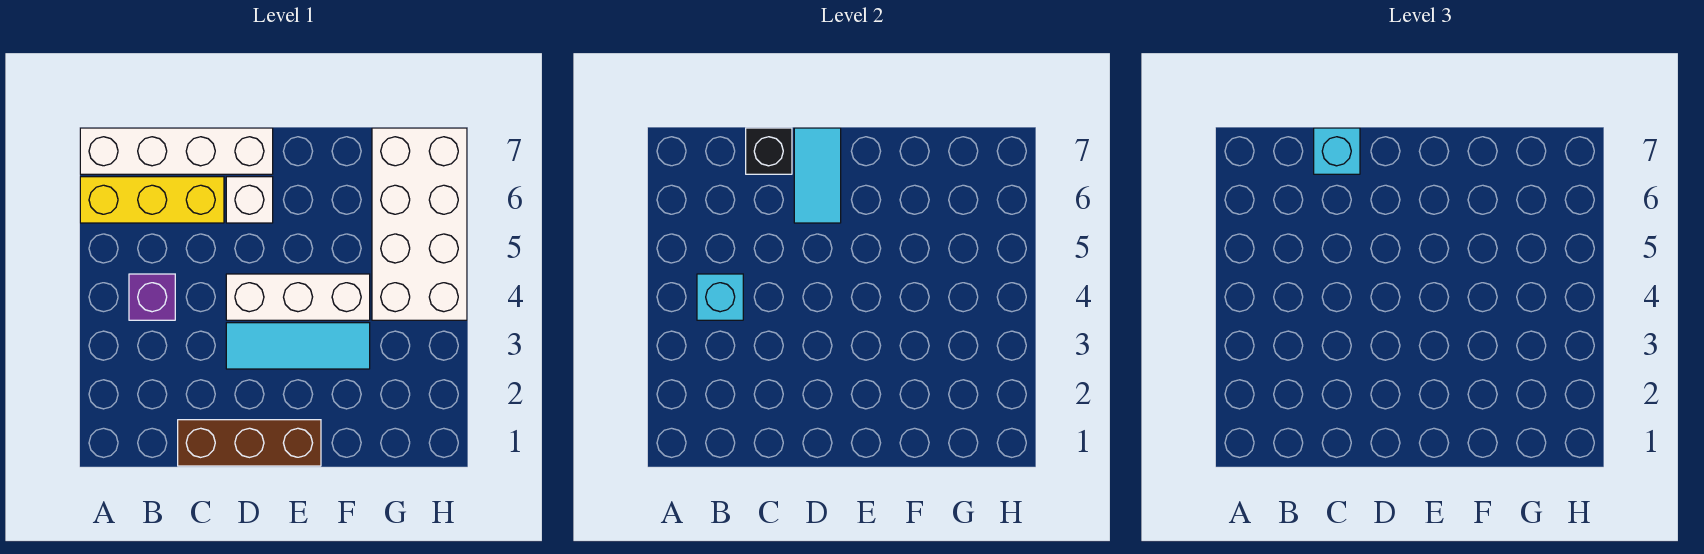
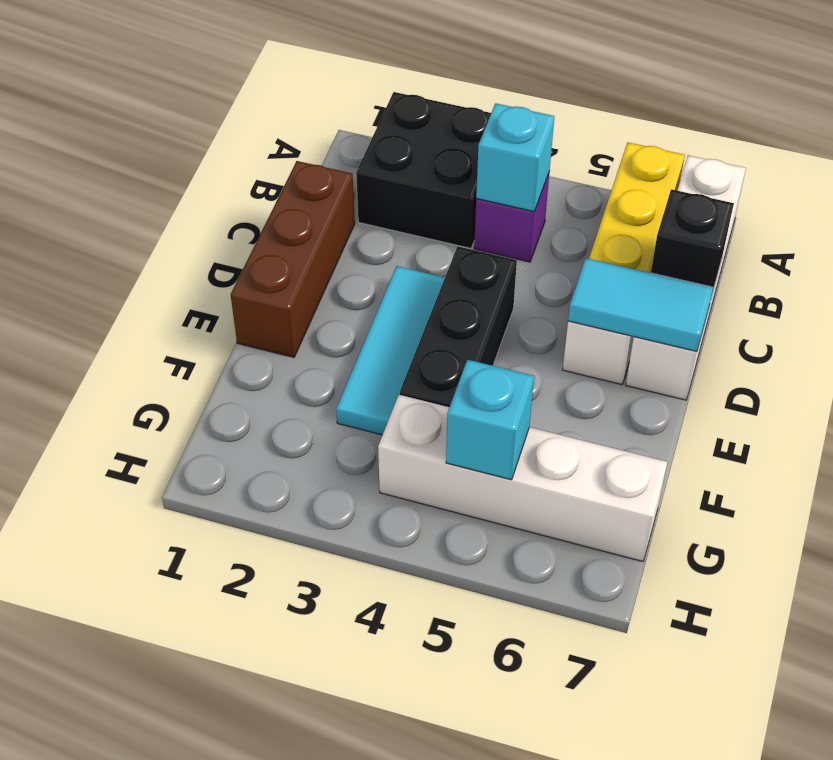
none -> black 2x2 brick [356,92,491,248]
cyan 1x1 brick [1314,128,1360,174] -> cyan 1x1 brick moved to [446,360,534,480]
white 1x3 brick [226,274,370,320] -> black 1x3 brick [400,247,517,407]
white 2x4 brick [372,128,467,320] -> white 1x4 brick [378,395,667,561]

